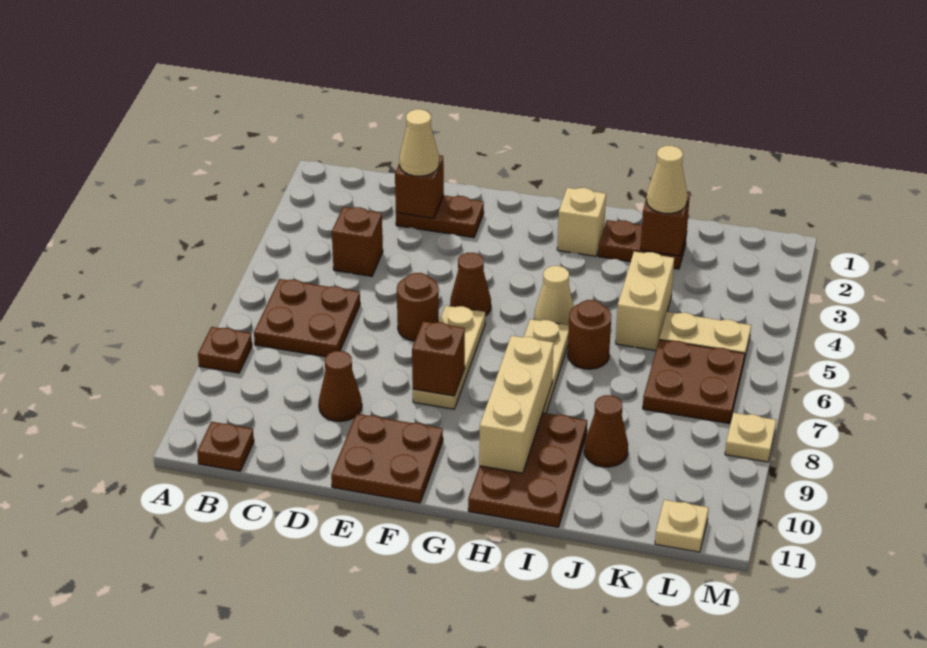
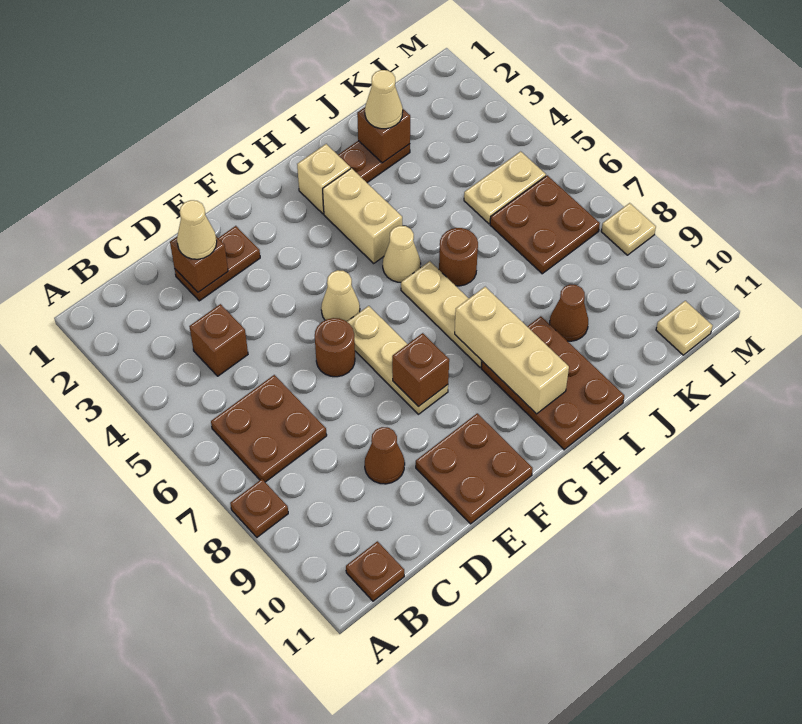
brown 1x1 cone [450,253,491,316] -> tan 1x1 cone [321,270,360,322]
tan 1x2 brick [616,252,674,351] -> tan 1x2 brick moved to [323,168,402,263]

